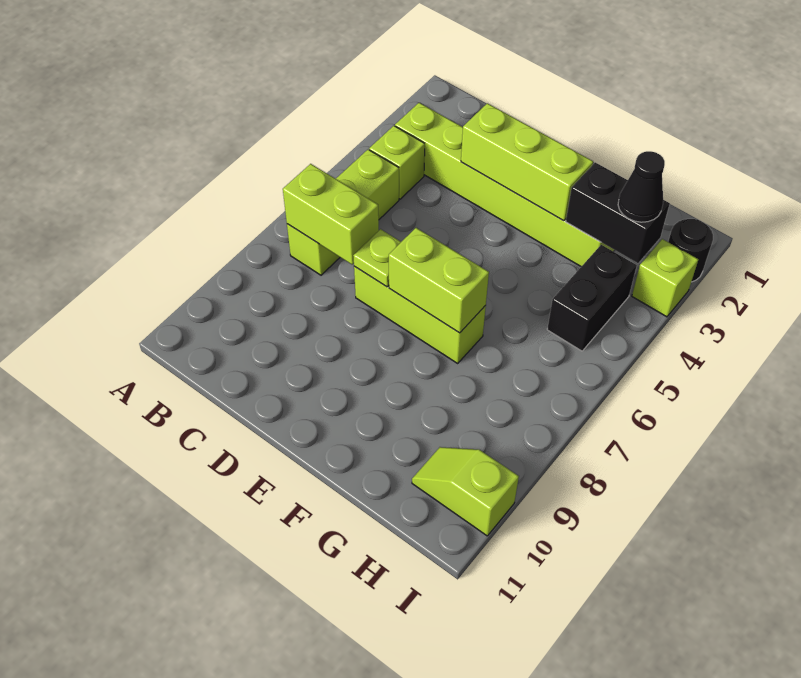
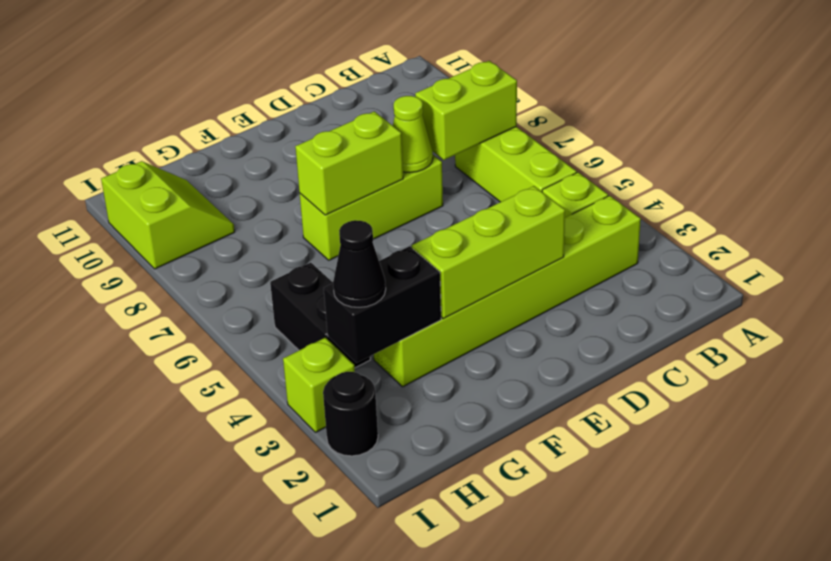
lime 1x1 plate [353,229,401,287] -> lime 1x1 cone [393,96,433,173]
lime 1x2 slope [412,447,519,536] -> lime 2x2 slope [101,161,235,269]

